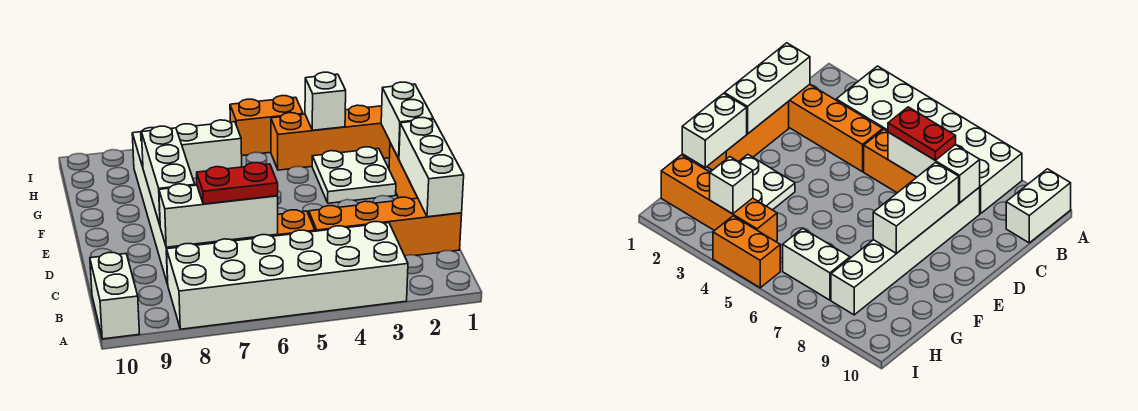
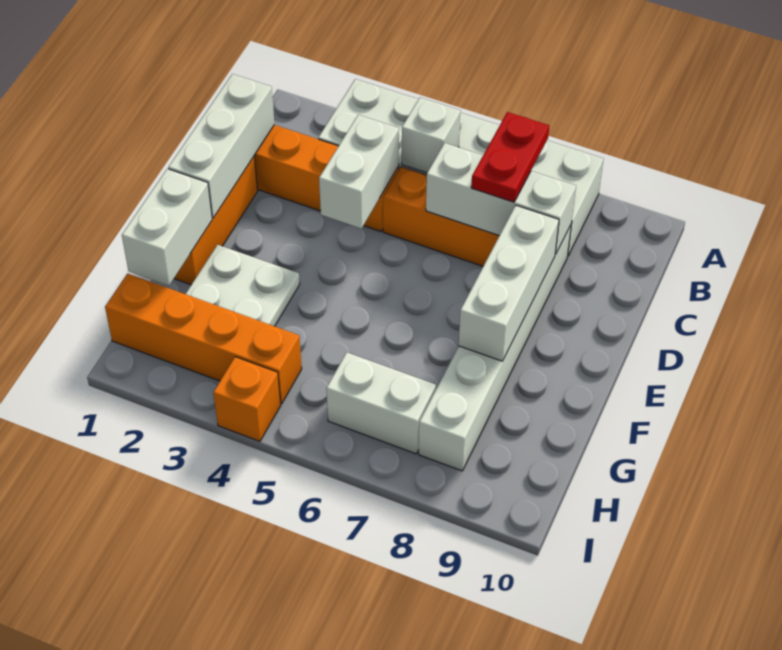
white 1x2 brick [90,253,140,339] -> white 1x2 brick moved to [319,115,399,229]
red 1x2 plate [197,163,278,204] -> red 1x2 plate turned to [471,112,549,202]
white 1x1 brick [305,72,346,130] -> white 1x1 brick moved to [402,98,461,173]
orange 1x2 brick [230,96,303,156] -> orange 1x1 brick [213,357,281,441]

